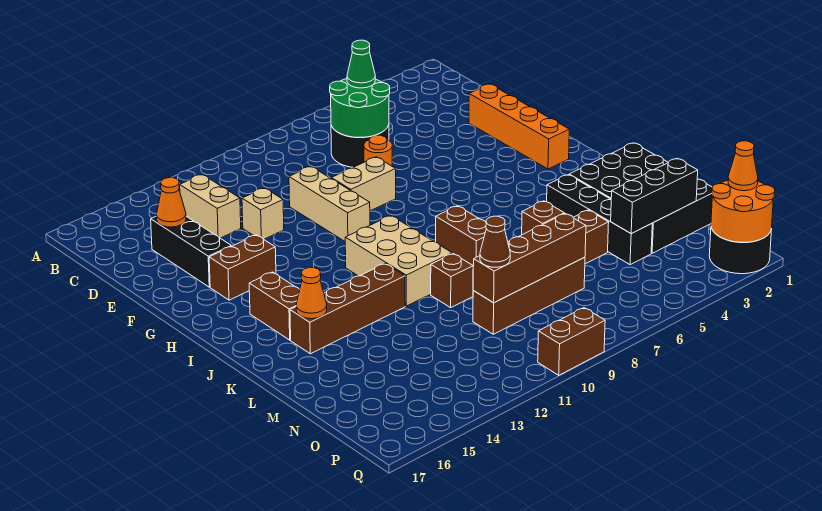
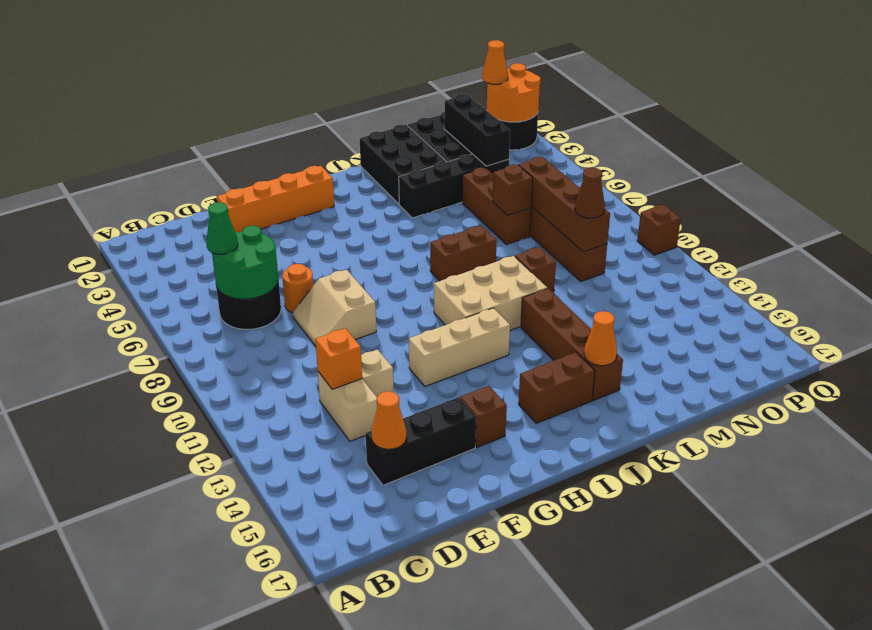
tan 1x2 brick [180,174,241,238] -> tan 1x2 brick turned to [318,372,377,441]
none -> orange 1x1 brick [315,328,362,389]
tan 1x3 brick [289,167,370,241] -> tan 1x3 brick moved to [409,308,510,386]
brown 1x2 brick [209,235,276,300] -> brown 1x1 brick [460,386,507,447]
brown 1x2 brick [538,308,605,375] -> brown 1x1 brick [637,205,681,255]

